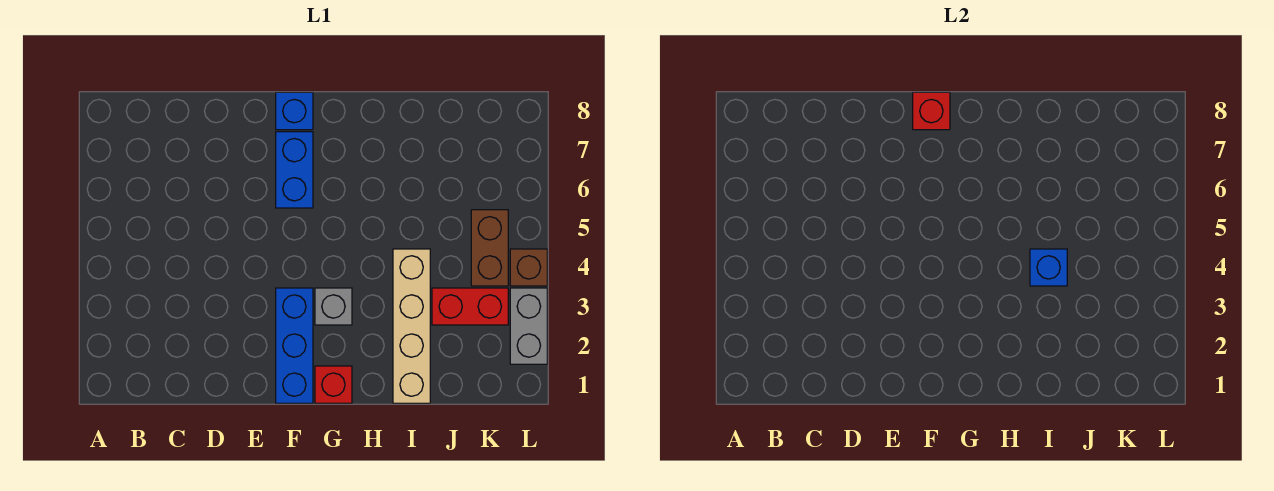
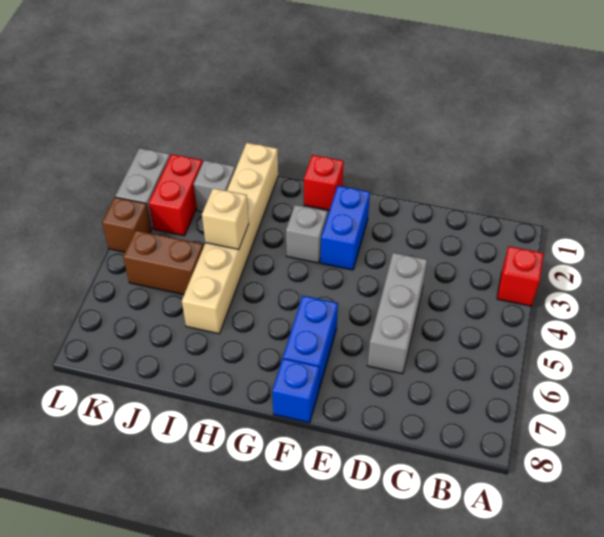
none -> grey 1x3 brick [367,253,427,374]
blue 1x3 brick [276,288,313,403] -> blue 1x2 brick [321,186,370,270]
red 1x1 brick [913,92,950,130] -> red 1x1 brick moved to [497,246,544,306]
tan 1x4 brick [393,249,430,403] -> tan 1x6 brick [182,143,278,334]
blue 1x1 brick [1030,249,1067,286] -> tan 1x1 brick [202,188,249,250]
none -> grey 1x1 brick [194,160,235,212]
red 1x2 brick [432,288,508,325] -> red 1x2 brick turned to [149,154,203,236]
brown 1x2 brick [471,210,508,286] -> brown 1x2 brick turned to [123,230,204,295]

